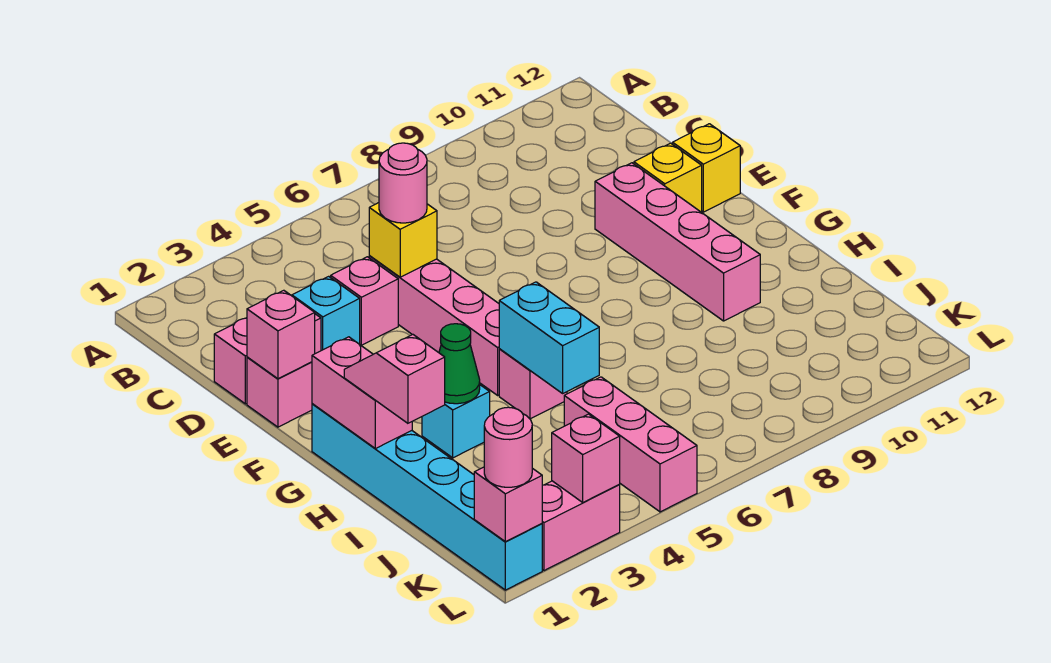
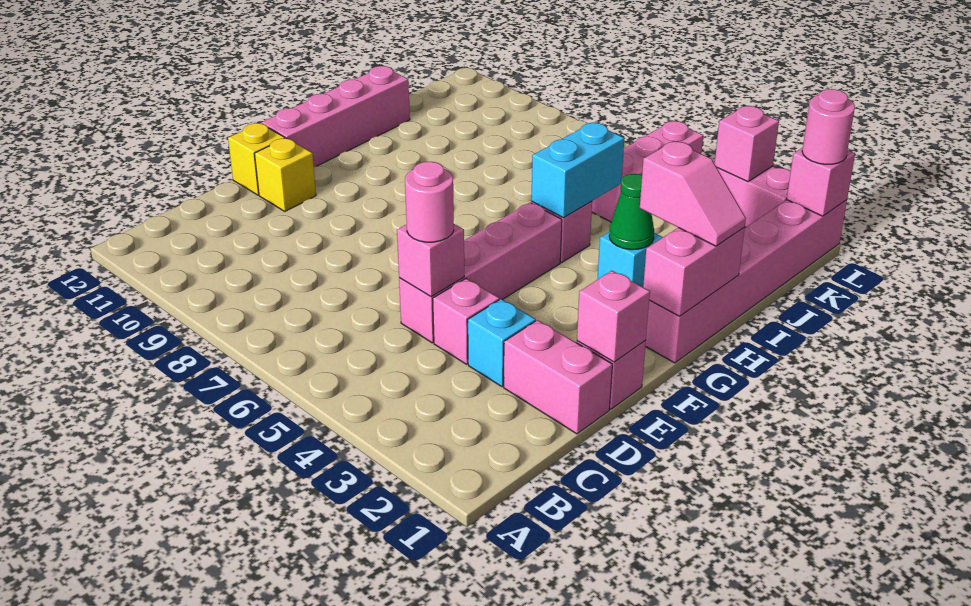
yellow 1x1 brick [369,203,437,277] -> pink 1x1 brick [397,224,464,297]
pink 1x4 brick [595,163,760,321] -> pink 1x4 brick moved to [261,66,410,167]
cyan 1x6 brick [312,404,542,590] -> pink 1x6 brick [645,200,847,363]
pink 1x2 slope [344,335,445,423] -> pink 1x2 slope turned to [640,141,746,246]

